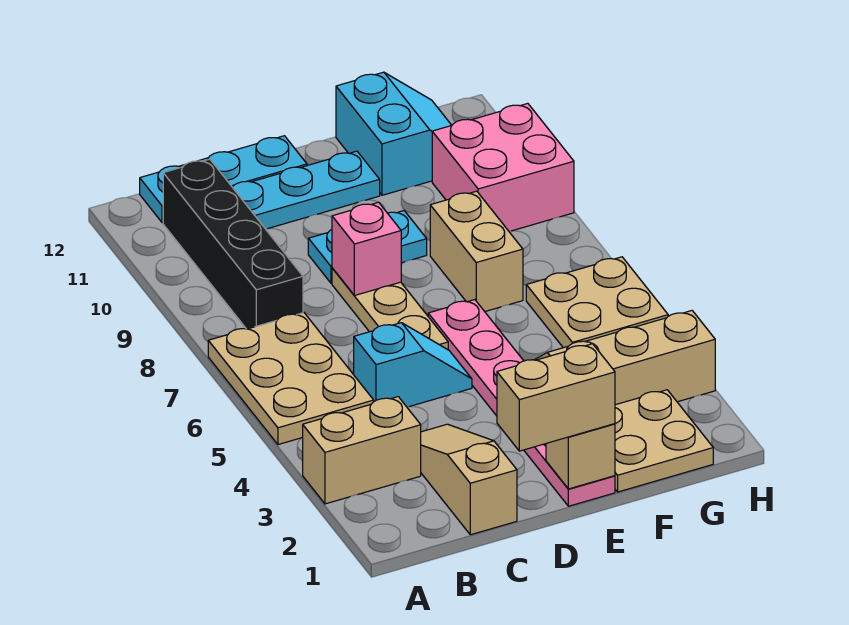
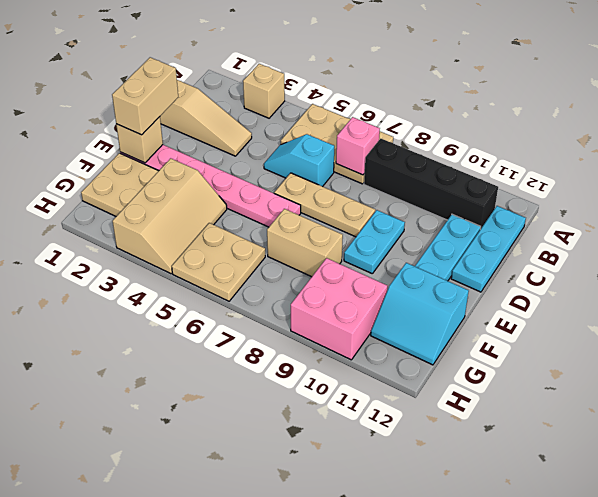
tan 1x2 brick [303,397,421,504] -> tan 1x1 brick [243,64,285,118]
cyan 1x2 slope [354,323,472,407] -> cyan 1x2 slope turned to [264,134,334,187]
pink 1x1 brick [332,202,401,296] -> pink 1x1 brick moved to [336,117,380,175]

